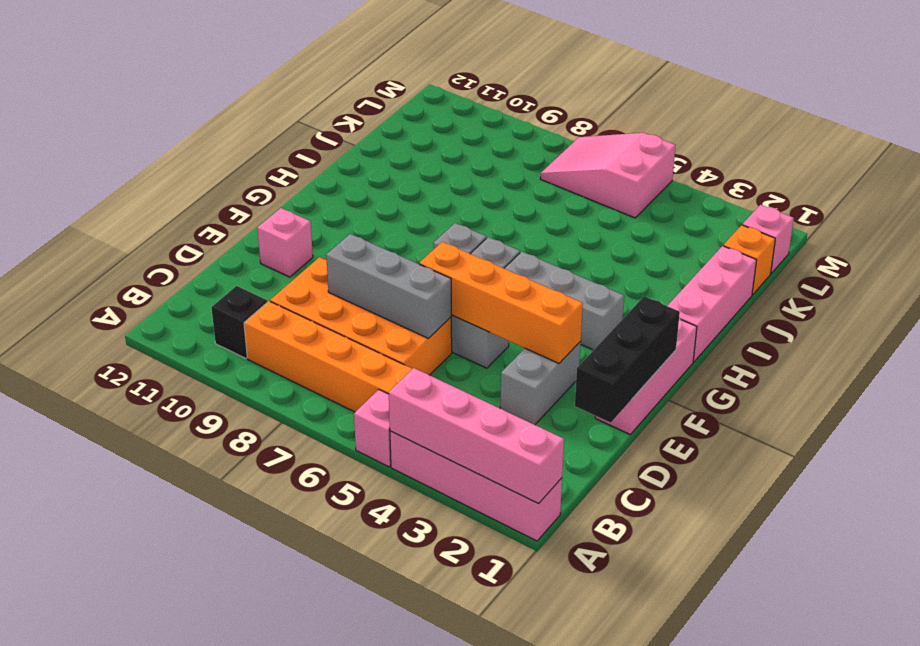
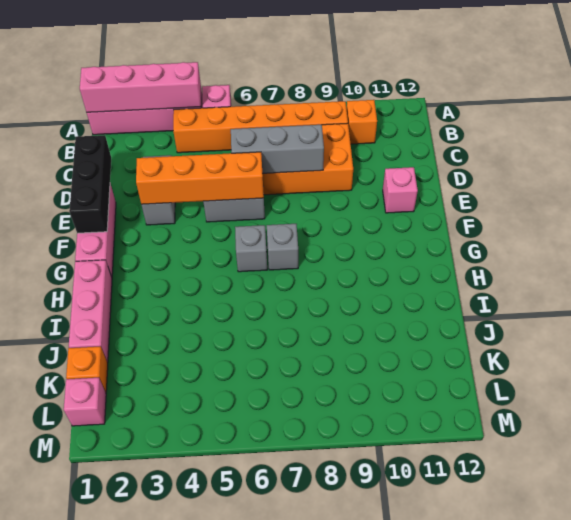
black 1x1 brick [211,286,267,358] -> orange 1x1 brick [347,100,377,144]
grey 1x3 brick [504,252,624,350] -> none
pink 2x3 slope [540,133,676,218] -> none

